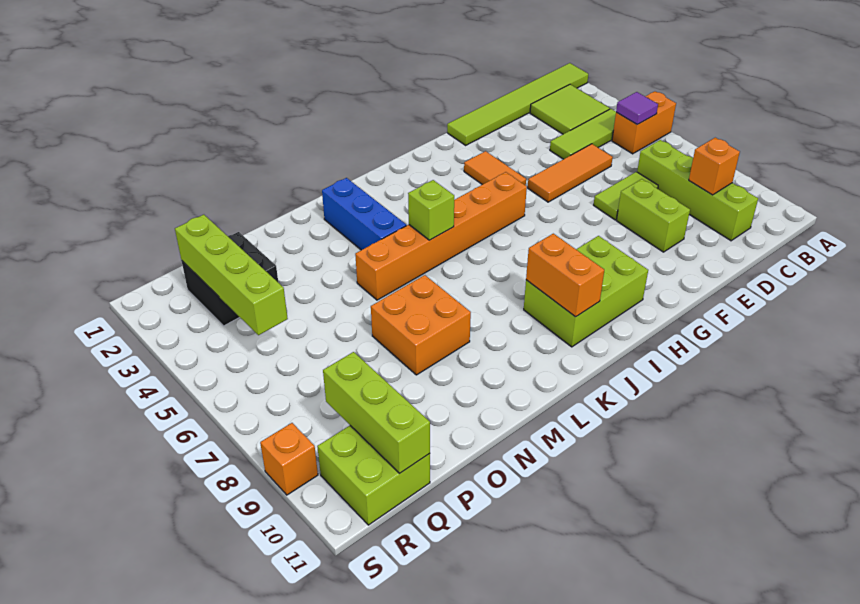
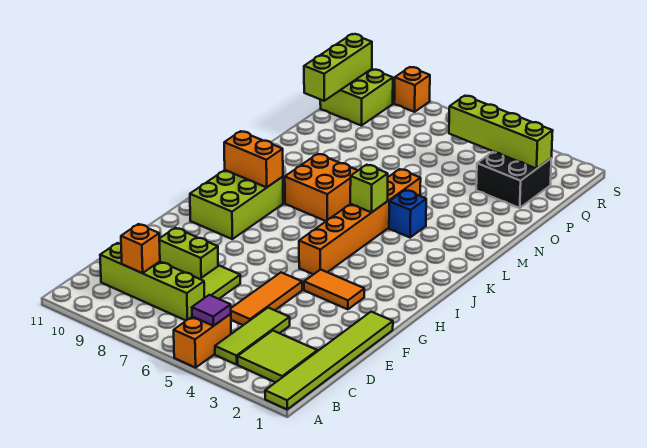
blue 1x3 brick [322,178,406,250] -> blue 1x1 brick [389,190,426,237]
orange 2x2 brick [371,275,471,375] -> orange 2x2 brick moved to [285,154,358,221]
lime 1x3 brick [323,352,430,473] -> lime 1x3 brick turned to [304,34,372,101]

